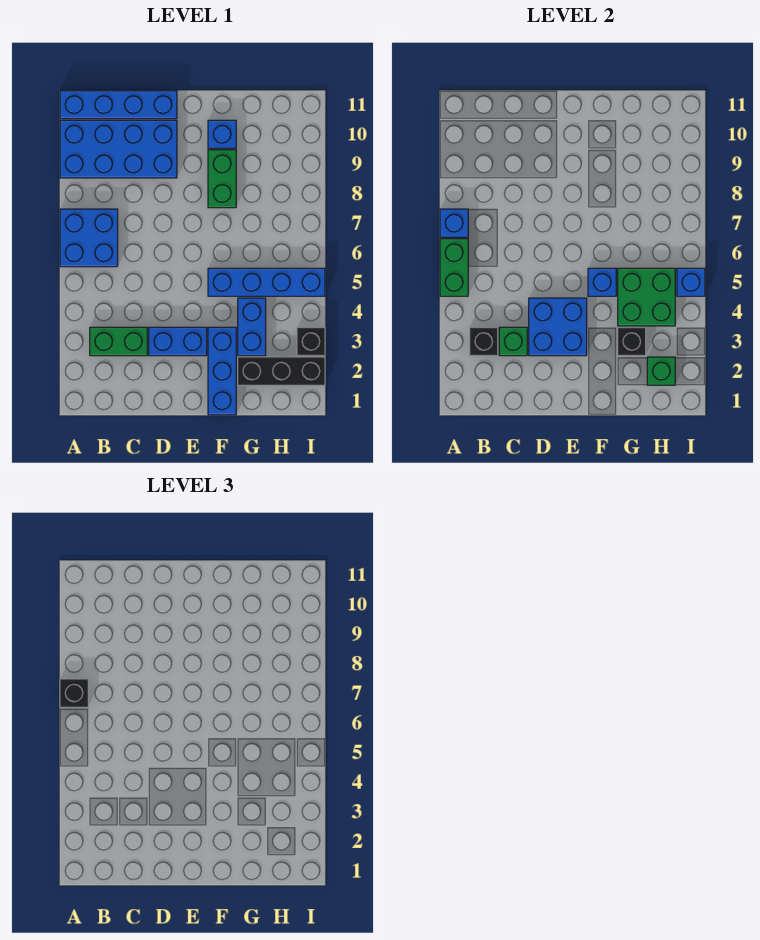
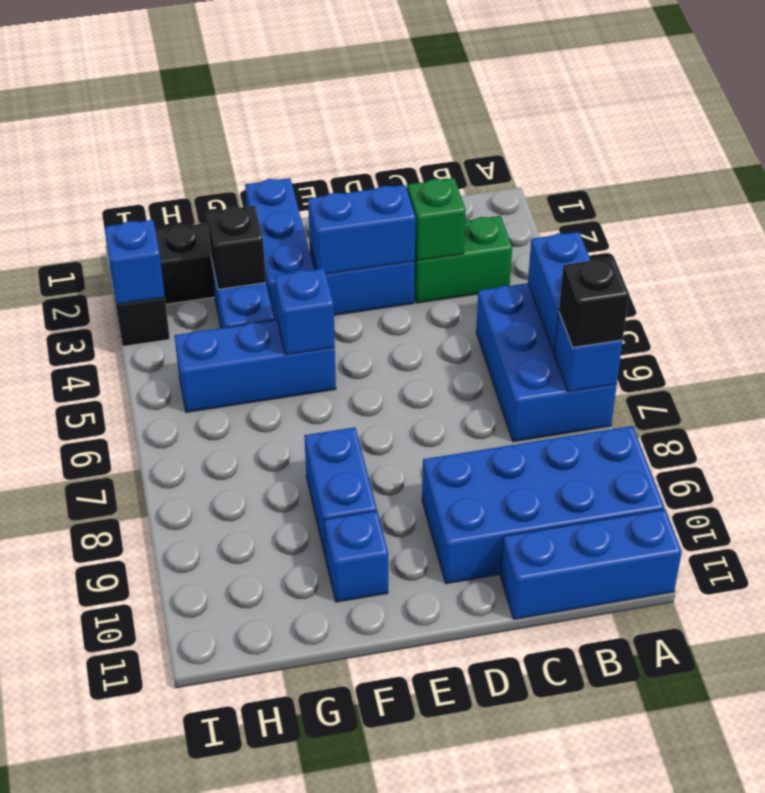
green 1x2 brick [440,239,468,296] -> blue 1x2 brick [528,232,590,353]
blue 2x2 brick [60,209,118,267] -> blue 2x3 brick [476,283,617,442]
blue 1x4 brick [60,91,177,119] -> blue 1x3 brick [500,509,682,619]
black 1x1 brick [470,327,498,356] -> none
blue 2x2 brick [529,298,587,356] -> blue 1x2 brick [308,185,416,274]
blue 1x4 brick [208,268,325,296] -> blue 1x3 brick [174,320,336,412]
green 1x2 brick [208,150,236,208] -> blue 1x2 brick [304,427,377,558]
green 2x2 brick [618,268,675,326] -> none
green 1x1 brick [647,357,675,385] -> none
blue 1x1 brick [677,268,705,296] -> blue 1x1 brick moved to [104,220,165,304]

